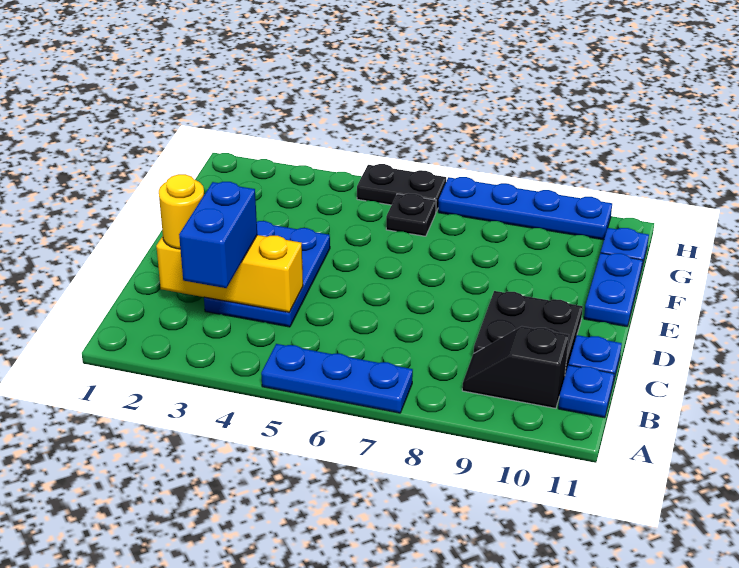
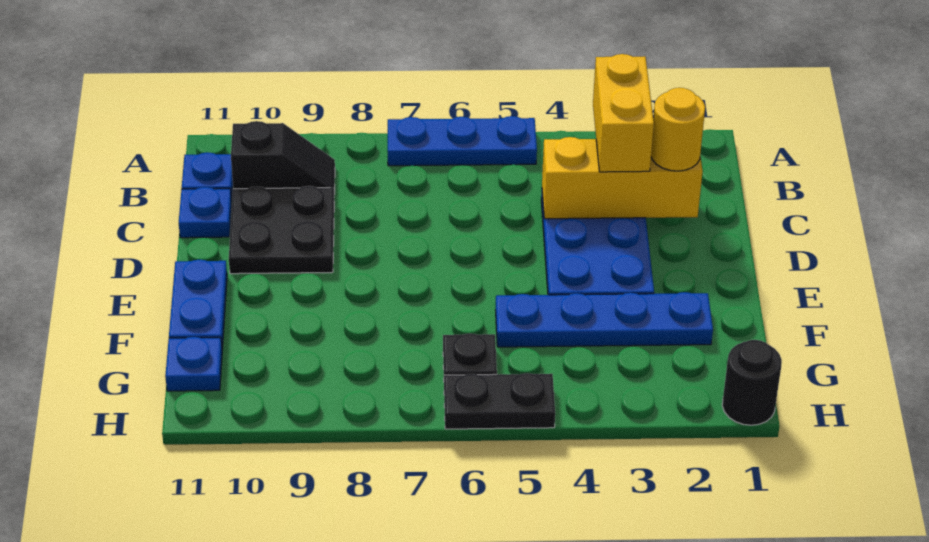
blue 1x2 brick [179,182,257,288] -> yellow 1x2 brick [593,54,654,172]
none -> black 1x1 round brick [722,340,782,425]
blue 1x4 plate [438,177,612,240] -> blue 1x4 plate moved to [496,292,713,347]

